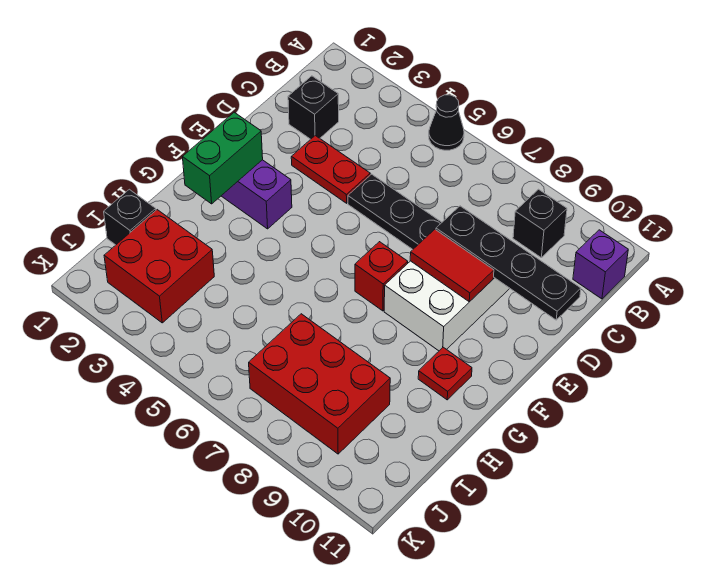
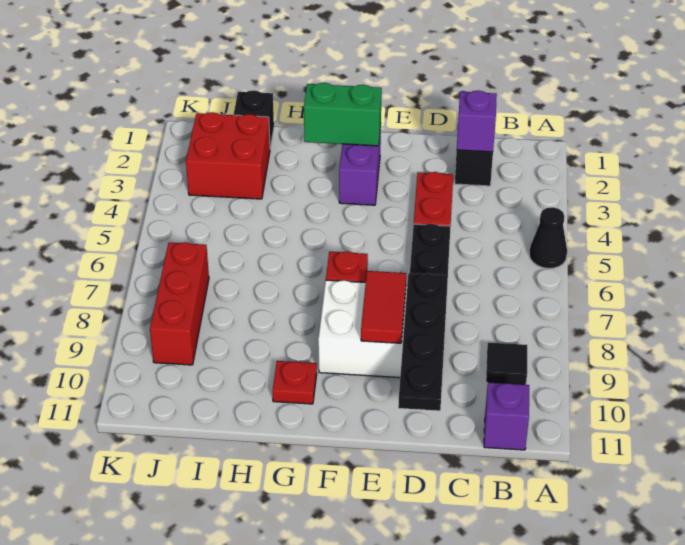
black 1x1 brick [513,189,567,258] -> black 1x1 tile [486,343,527,385]
none -> purple 1x1 brick [457,91,497,152]
red 2x3 brick [249,314,390,454] -> red 1x3 brick [150,242,209,365]

